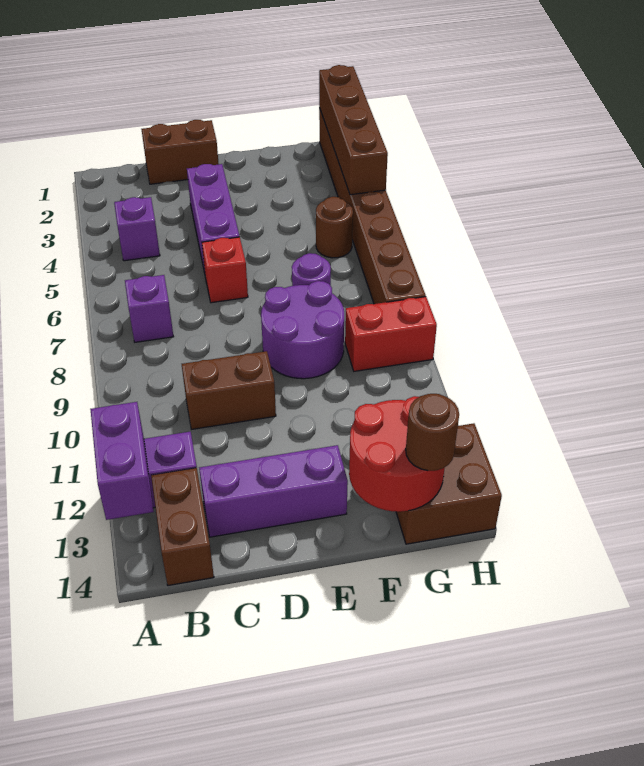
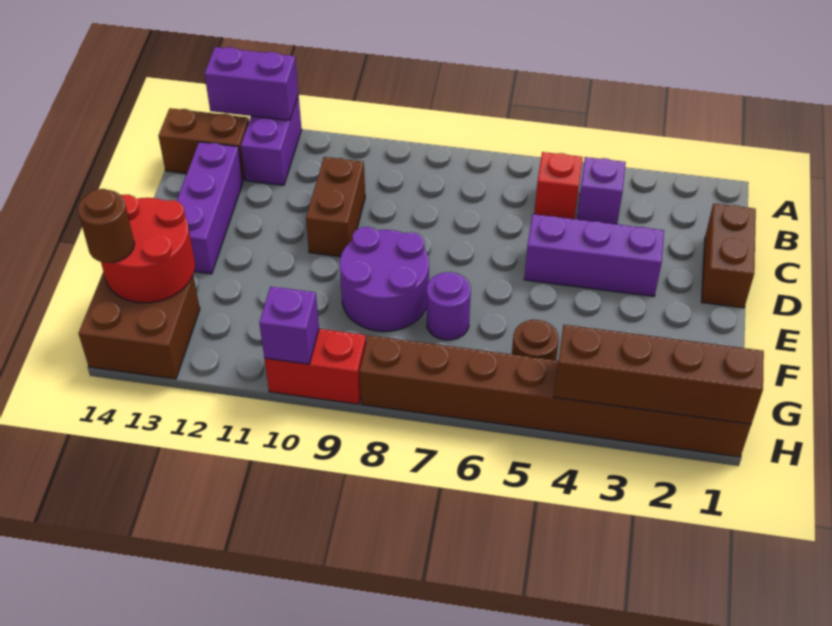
purple 1x1 brick [125,275,174,342] -> purple 1x1 brick moved to [259,287,319,364]
red 1x1 brick [202,237,248,303] -> red 1x1 brick moved to [534,152,583,219]
red 1x2 brick [345,297,437,371] -> red 1x2 brick turned to [265,329,366,404]

